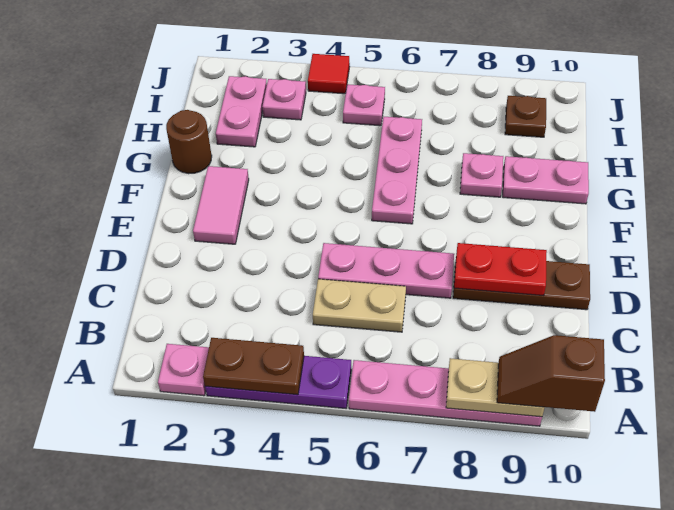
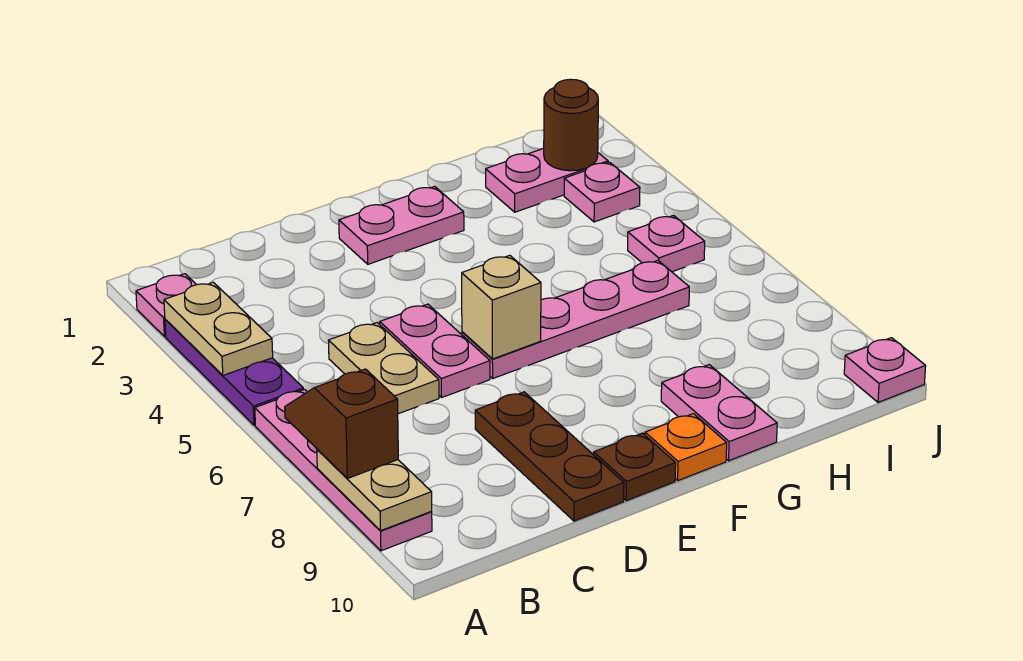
brown 1x2 plate [203,338,304,395] -> tan 1x2 plate [164,282,273,375]
brown 1x2 slope [497,335,605,412] -> brown 1x2 slope moved to [285,369,398,478]
pink 1x3 plate [318,243,454,298] -> pink 1x2 plate [380,304,490,398]
red 1x2 plate [454,243,547,296] -> none
pink 1x2 tile [193,166,249,244] -> pink 1x2 plate [339,186,464,264]
none -> tan 1x1 brick [462,255,541,359]
pink 1x3 plate [372,117,422,224] -> pink 1x4 plate [462,260,689,378]
none -> orange 1x1 plate [645,414,727,480]
brown 1x1 round brick [166,110,212,174] -> brown 1x1 round brick moved to [544,79,598,171]
pink 1x1 plate [460,153,503,197] -> pink 1x1 plate moved to [844,338,926,402]
brown 1x1 plate [505,96,546,137] -> brown 1x1 plate moved to [594,433,676,501]
red 1x1 tile [308,54,350,94] -> none

